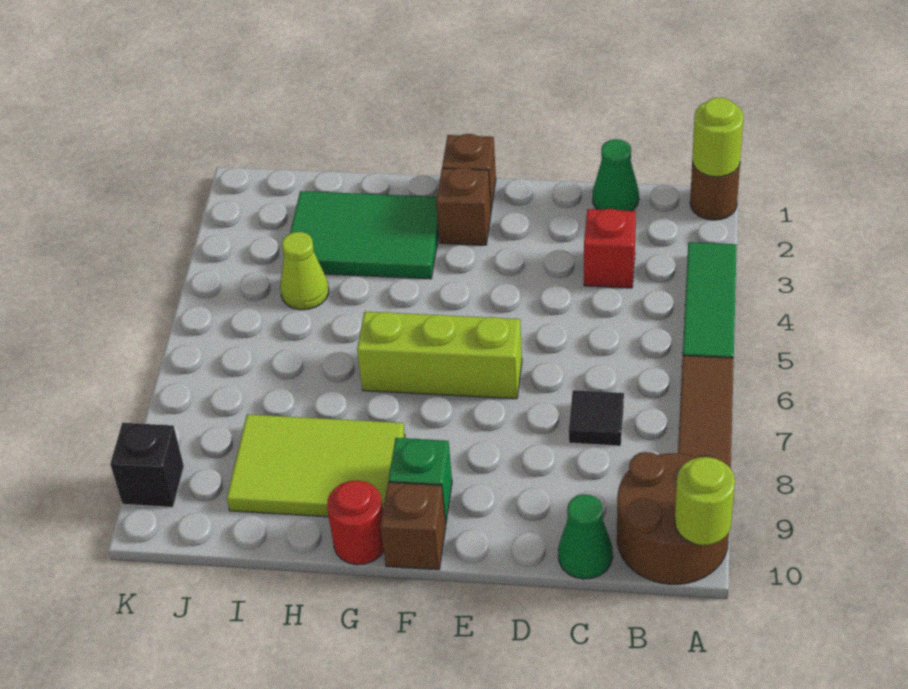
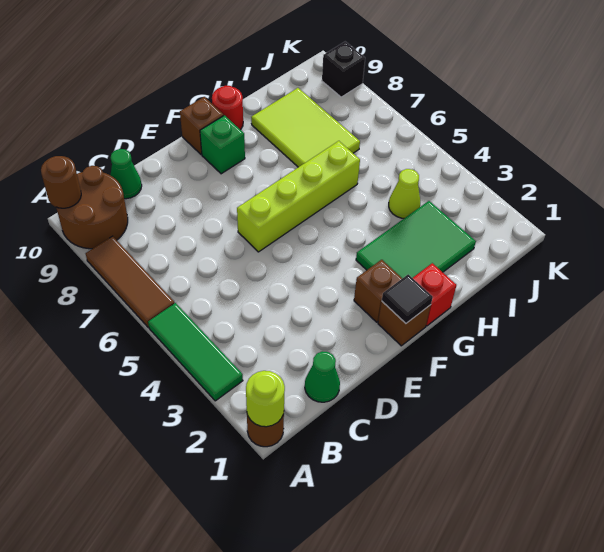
lime 1x1 round brick [675,457,735,545] -> brown 1x1 round brick [41,156,81,208]
red 1x1 brick [584,209,636,288] -> red 1x1 brick moved to [413,263,456,326]
black 1x1 tile [569,390,624,446] -> black 1x1 tile moved to [382,274,433,323]
lime 1x3 brick [357,312,522,399] -> lime 1x4 brick [237,141,360,252]
lime 2x3 tile [227,414,405,517] -> lime 2x3 tile turned to [251,88,360,167]

